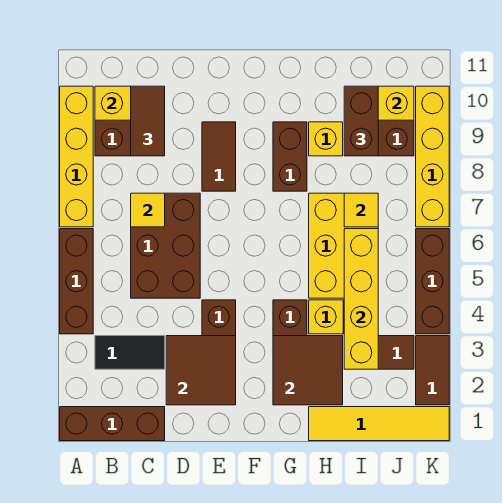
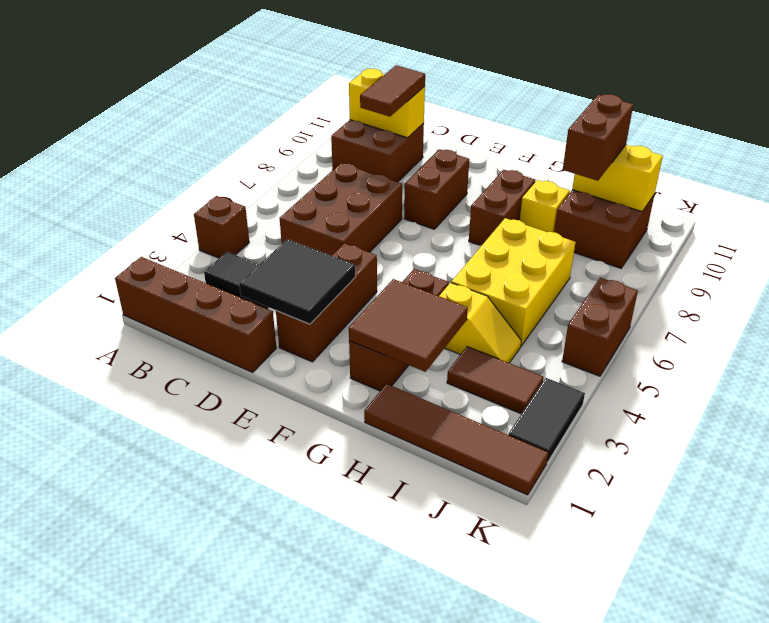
brown 1x3 brick [60,407,165,441] -> brown 1x4 brick [115,257,276,372]
brown 1x3 brick [60,229,93,334] -> brown 1x1 brick [194,196,249,258]
yellow 1x4 brick [60,86,93,227] -> none
yellow 1x1 tile [131,193,165,227] -> none
brown 2x2 tile [166,336,236,405] -> black 2x2 tile [239,239,355,324]
brown 1x2 tile [202,122,236,191] -> brown 1x2 brick [404,149,469,229]
yellow 1x4 tile [309,407,449,441] -> brown 1x4 tile [364,384,548,495]
yellow 1x4 brick [344,229,378,369] -> none
yellow 1x1 tile [344,193,378,227] -> none
brown 1x2 tile [416,336,449,405] -> black 1x2 tile [508,378,585,463]
brown 1x3 brick [416,229,449,334] -> brown 1x2 brick [562,277,638,376]
yellow 1x4 brick [416,86,449,227] -> none

